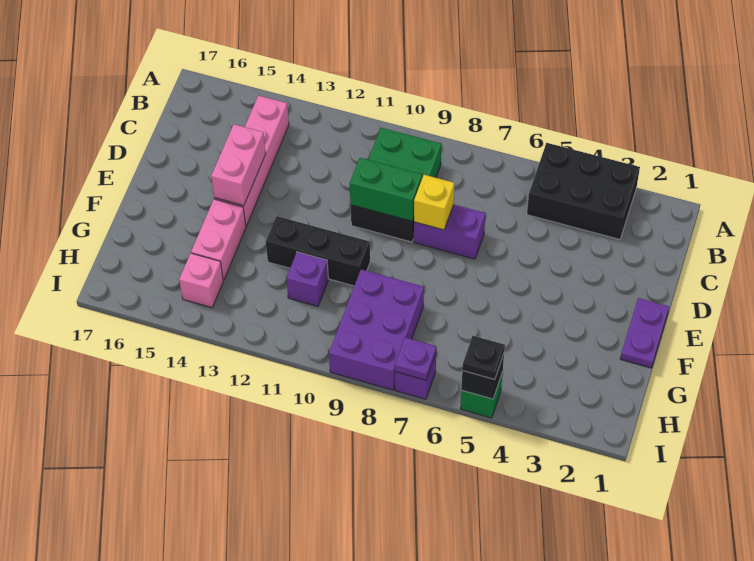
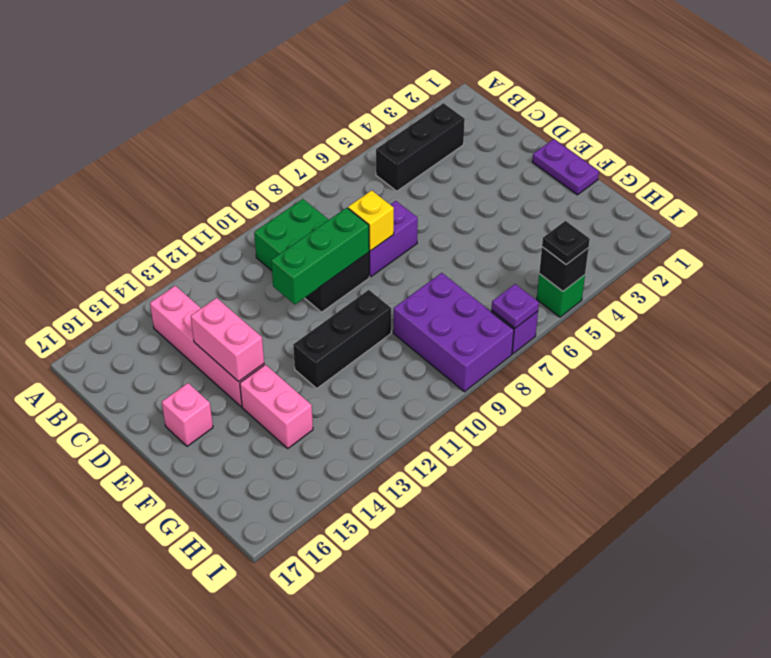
black 2x3 brick [527,143,640,239] -> black 1x3 brick [376,103,465,191]
green 1x2 brick [350,158,422,221] -> green 1x3 brick [271,208,369,304]
purple 1x1 brick [286,252,328,306] -> none
pink 1x1 brick [179,253,223,308] -> pink 1x1 brick moved to [162,383,213,446]

